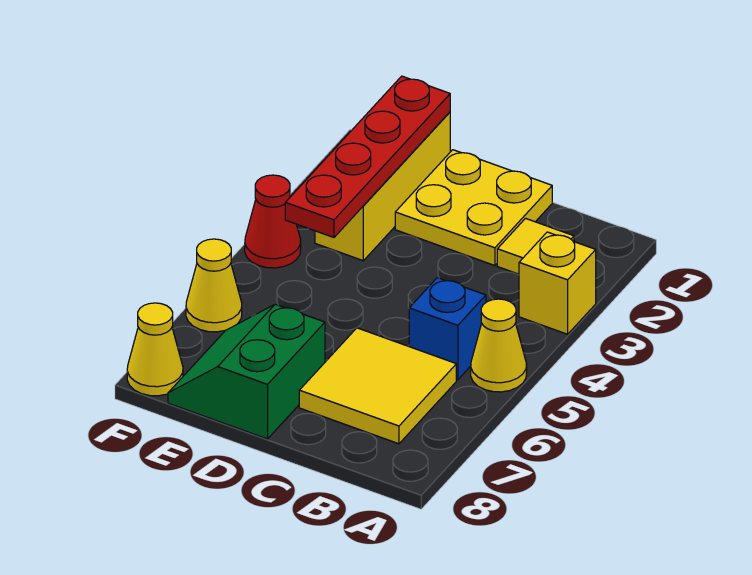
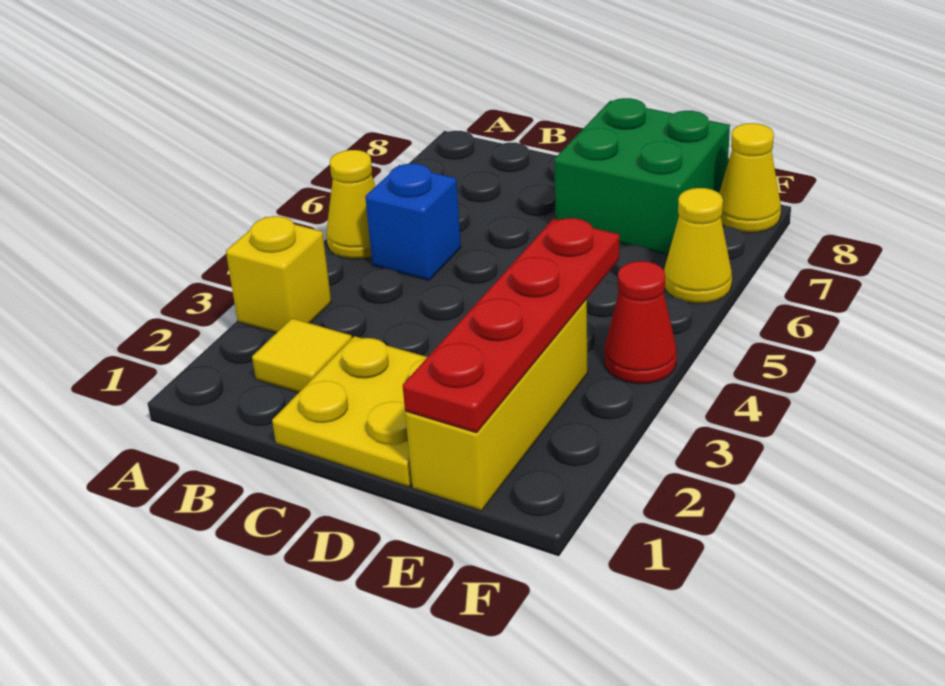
yellow 2x2 tile [299,328,456,444] -> none
green 2x2 slope [168,304,325,439] -> green 2x2 brick [554,98,730,255]

